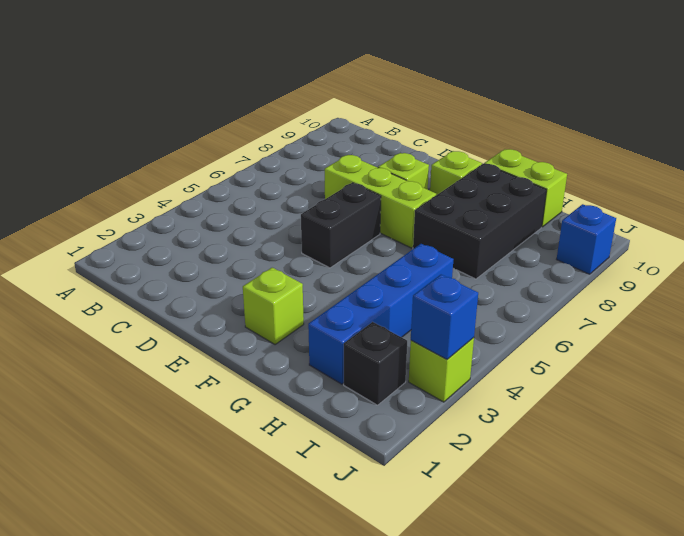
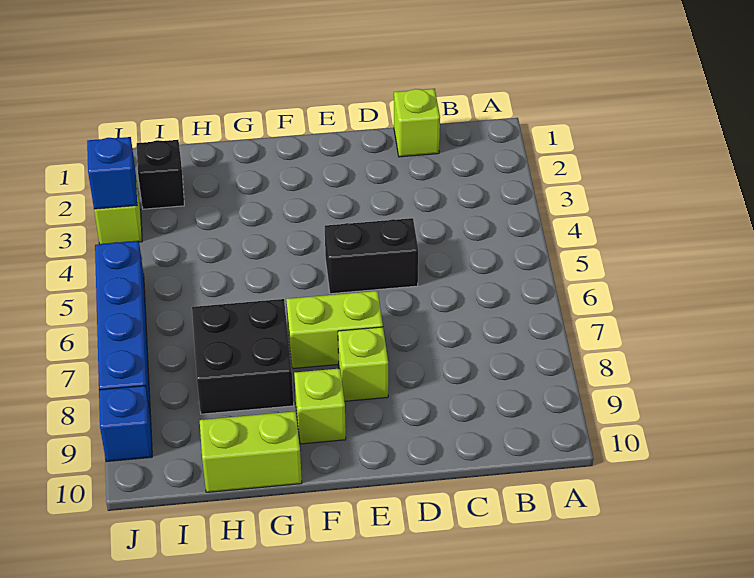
lime 1x3 brick [325,155,436,248] -> lime 1x2 brick [286,291,383,369]
black 1x2 brick [301,183,381,268] -> black 1x2 brick turned to [325,218,418,294]
lime 1x1 brick [243,268,304,345] -> lime 1x1 brick moved to [394,89,440,157]
black 2x3 brick [413,164,546,279] -> black 2x2 brick [192,299,294,414]
blue 1x4 brick [308,244,454,384] -> blue 1x4 brick moved to [95,241,151,417]

